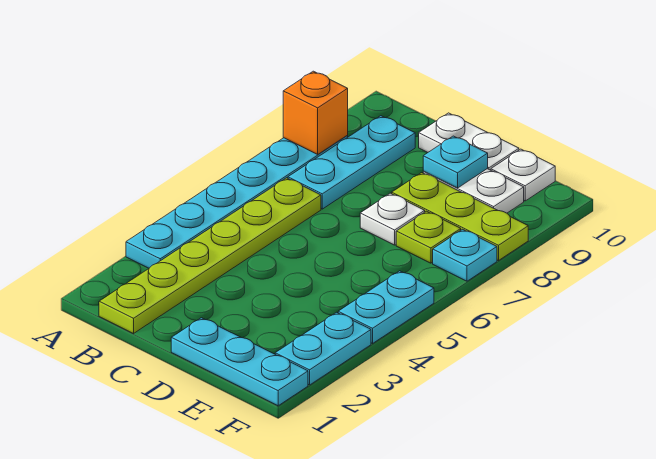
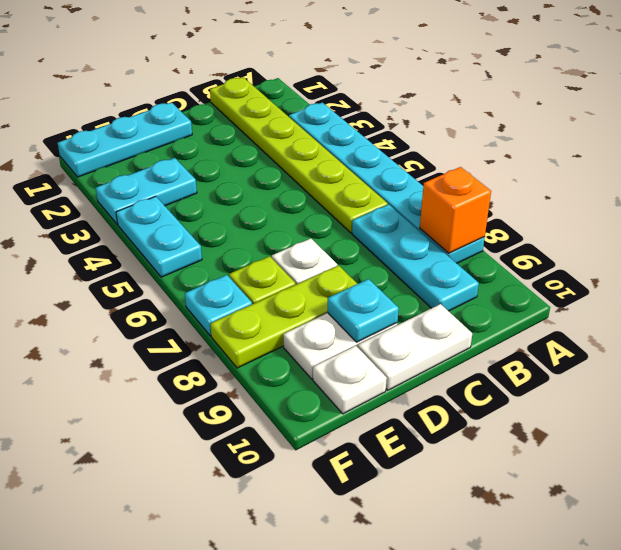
cyan 1x2 plate [275,312,371,385] -> cyan 1x2 plate turned to [96,158,197,225]

